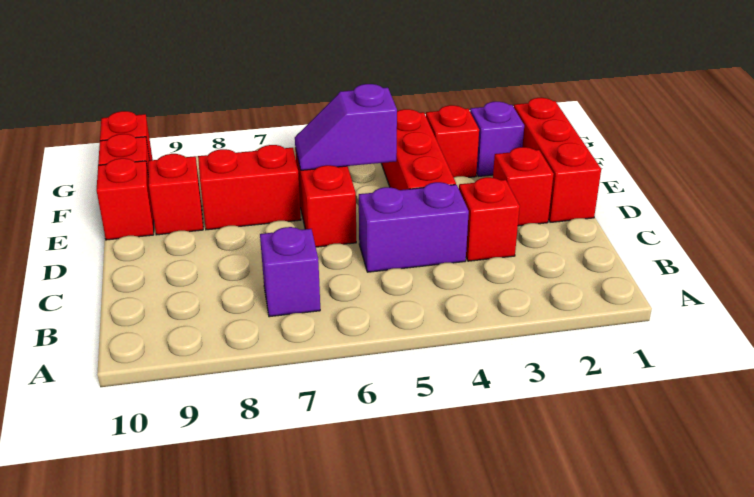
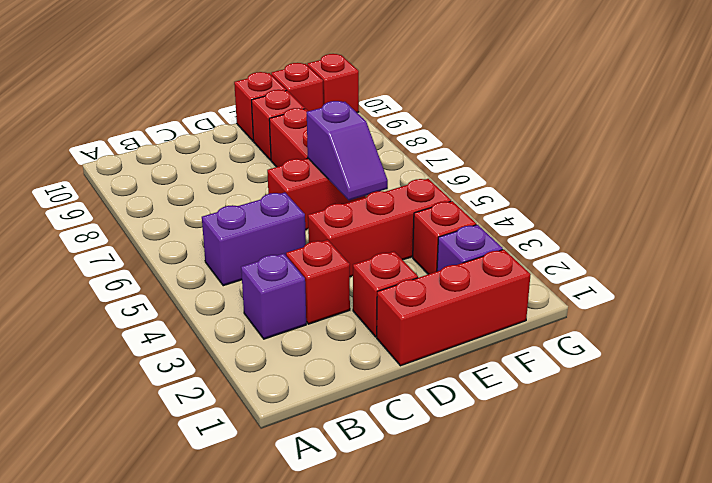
purple 1x1 brick [260,227,320,317] -> purple 1x1 brick moved to [241,253,306,339]
purple 1x2 brick [359,182,469,272] -> purple 1x2 brick turned to [202,193,306,286]
purple 1x2 slope [295,84,397,170] -> purple 1x2 slope turned to [307,101,388,200]

